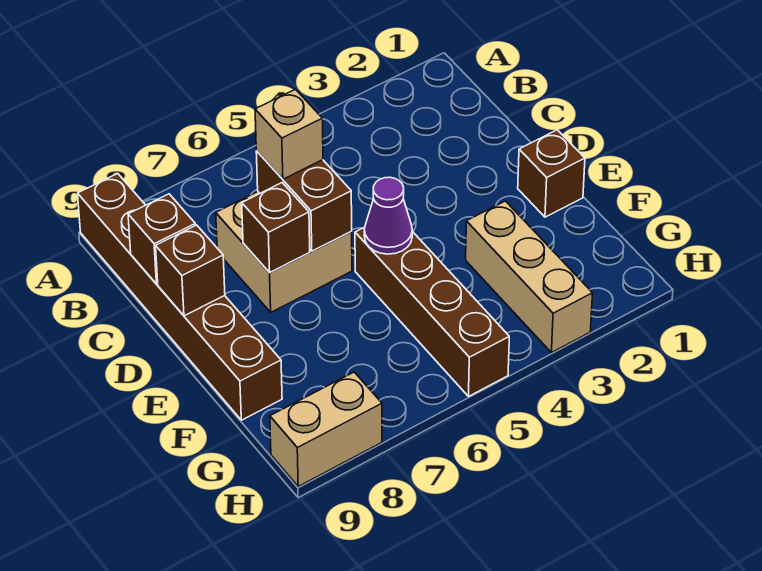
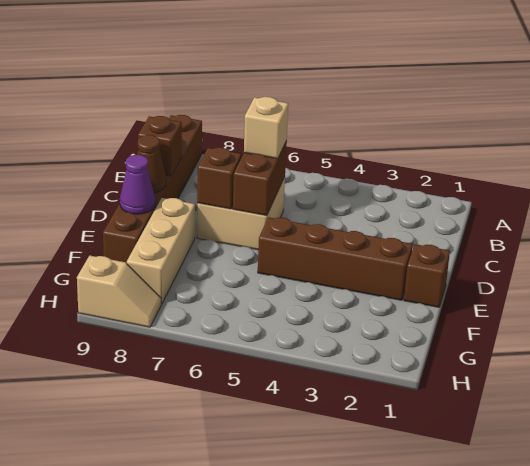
brown 1x1 brick [156,225,225,316] -> brown 1x1 cone [137,135,166,193]
brown 1x4 brick [355,227,509,397] -> brown 1x4 brick turned to [258,217,413,300]
purple 1x1 cone [364,177,412,254] -> purple 1x1 cone moved to [120,155,155,214]
tan 1x3 brick [466,201,593,353] -> tan 1x3 brick moved to [127,198,195,304]
tan 1x2 brick [270,372,382,486] -> tan 1x2 slope [77,256,161,327]

